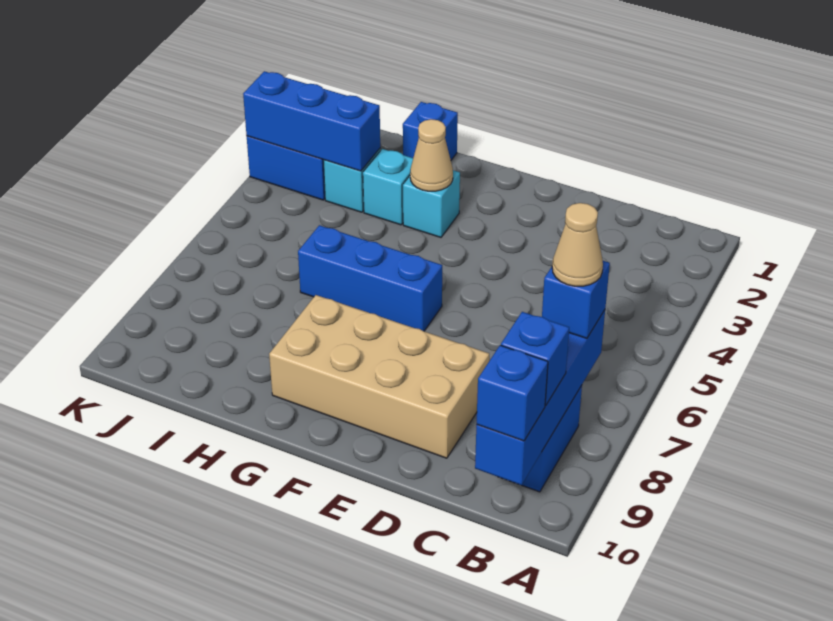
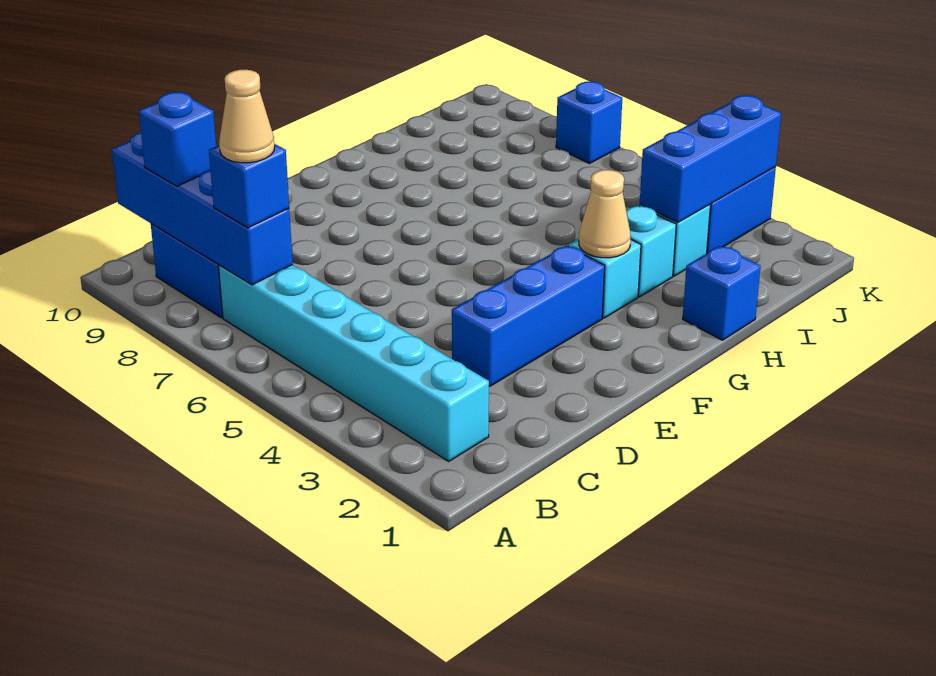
none -> cyan 1x6 brick [219,265,489,461]
blue 1x1 brick [477,345,548,441] -> blue 1x1 brick moved to [556,82,622,164]
tan 2x4 brick [269,295,489,458] -> none
blue 1x3 brick [298,225,442,331] -> blue 1x3 brick moved to [452,246,605,386]

